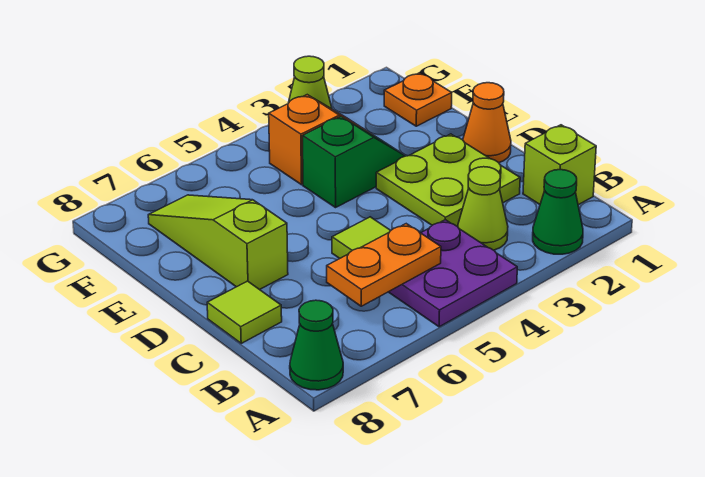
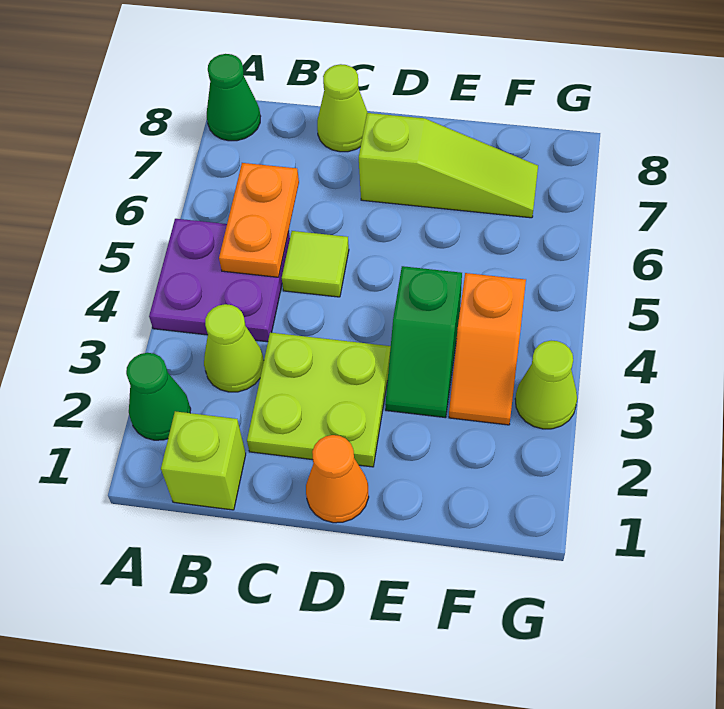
lime 1x1 tile [207,281,282,343] -> lime 1x1 cone [317,64,368,152]
orange 1x1 plate [384,73,452,126] -> none

